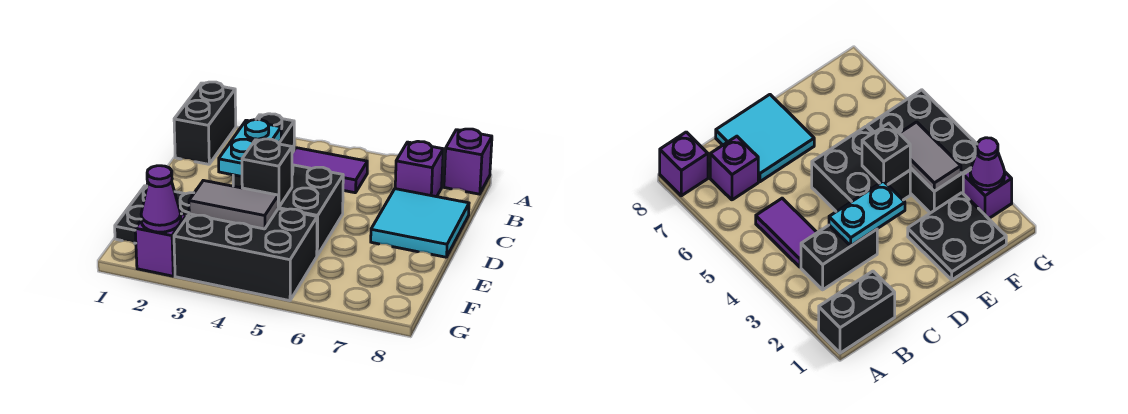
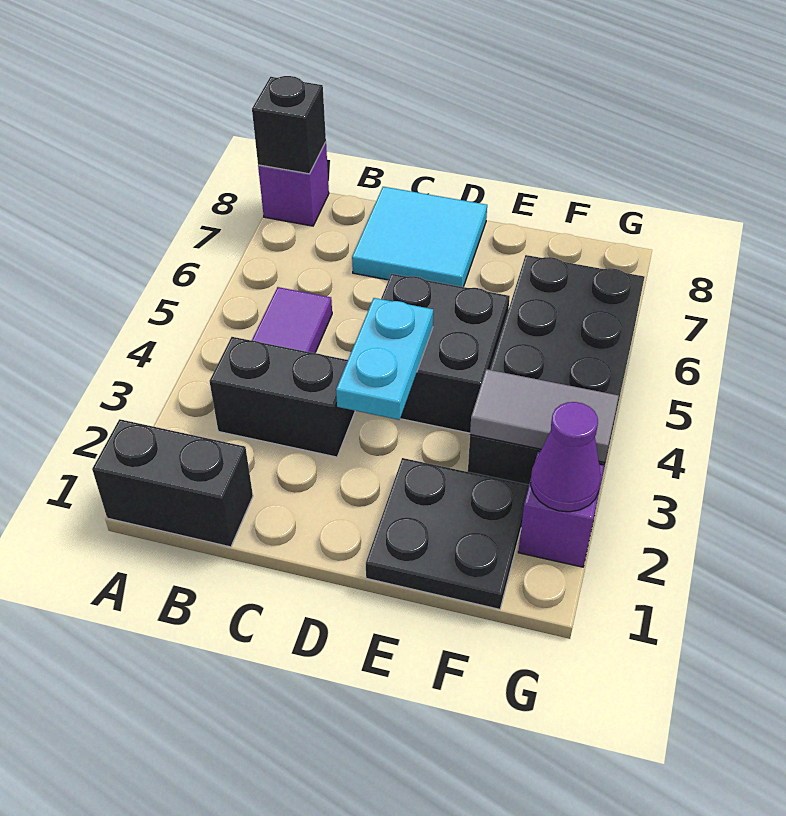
purple 1x1 brick [395,141,443,197] -> none
cyan 1x2 plate [219,120,281,176] -> cyan 1x2 plate turned to [336,298,433,420]
black 1x1 brick [242,139,292,207] -> black 1x1 brick moved to [252,76,326,174]
black 2x3 brick [174,209,317,301] -> black 2x4 brick [468,255,644,497]
grey 1x2 tile [189,180,279,229] -> grey 1x2 tile turned to [470,369,619,462]

